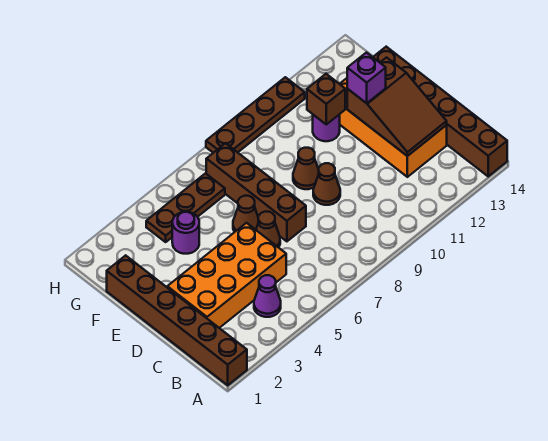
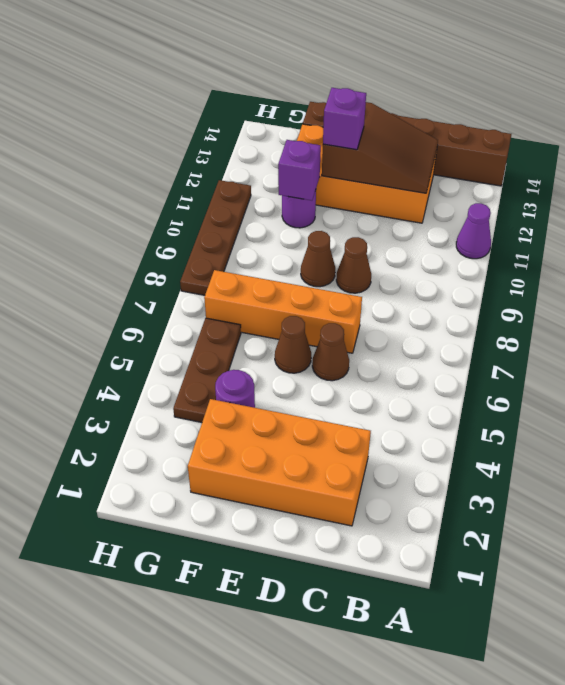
brown 1x6 brick [107,255,247,385] -> none
purple 1x1 cone [254,275,281,317] -> purple 1x1 cone moved to [456,203,491,259]
orange 2x4 brick [167,223,286,328] -> orange 2x4 brick turned to [188,399,371,526]
brown 1x4 brick [206,143,306,241] -> orange 1x4 brick [204,270,362,353]
brown 1x1 brick [307,74,345,124] -> purple 1x1 brick [278,140,321,201]

